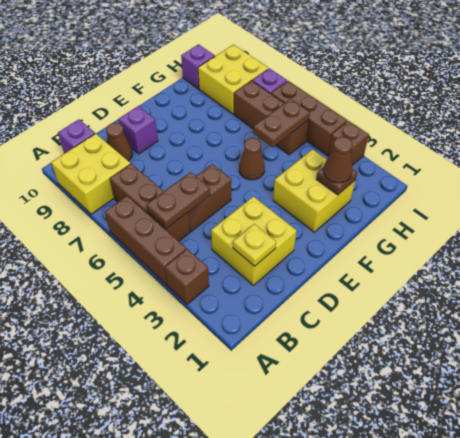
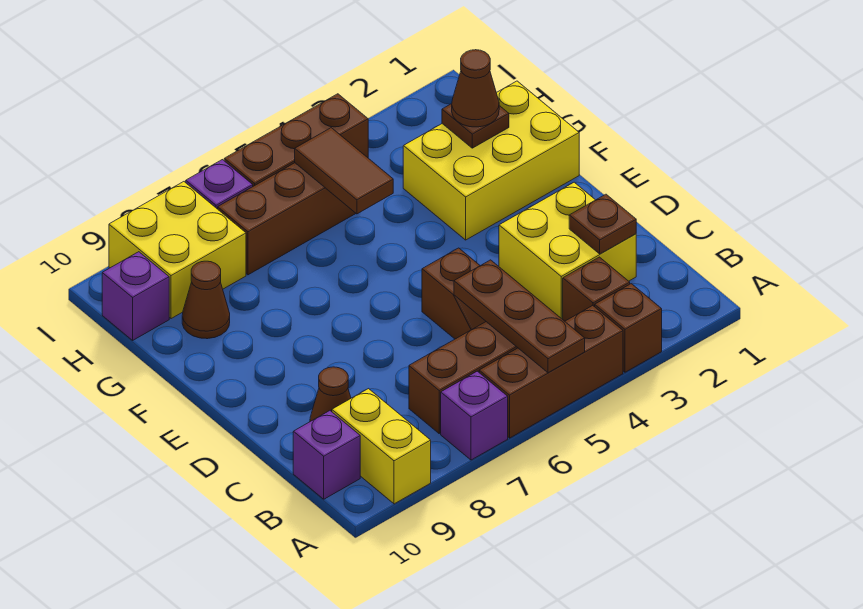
yellow 2x2 brick [51,134,130,214] -> yellow 1x2 brick [332,389,431,504]
brown 1x2 plate [146,172,210,228] -> brown 1x3 plate [454,260,585,373]
yellow 1x1 plate [233,224,276,266] -> brown 1x1 plate [569,194,636,254]
purple 1x1 brick [119,106,158,154] -> purple 1x1 brick moved to [441,371,508,460]
yellow 2x2 brick [273,150,355,232] -> yellow 2x3 brick [403,81,579,240]
brown 1x1 cone [239,138,265,180] -> brown 1x1 cone moved to [182,261,230,339]
brown 1x2 plate [253,99,310,147] -> brown 1x2 tile [295,128,393,214]
brown 1x1 brick [328,121,369,165] -> brown 1x1 brick moved to [562,257,630,321]

